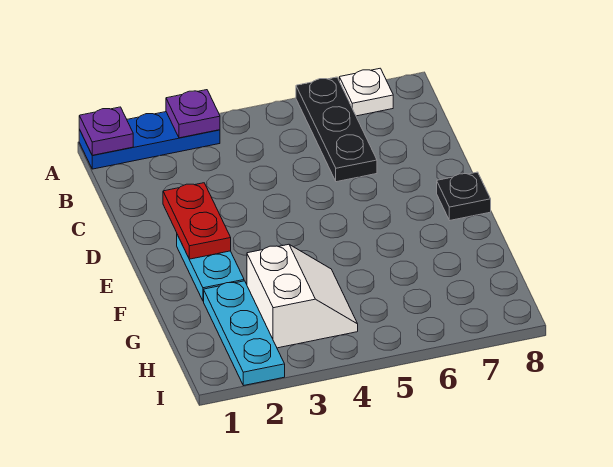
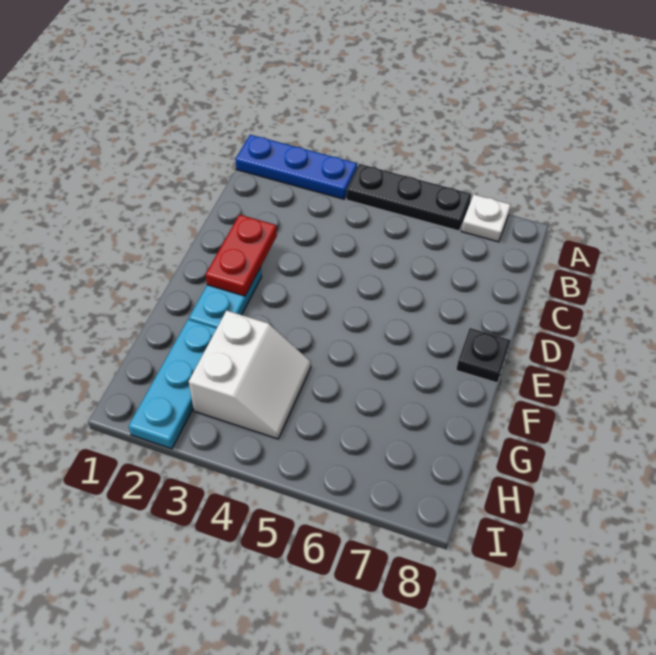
purple 1x1 plate [79,107,133,155] -> none
purple 1x1 plate [166,90,220,138] -> none
black 1x3 plate [296,77,377,182] -> black 1x3 plate turned to [346,164,471,231]

